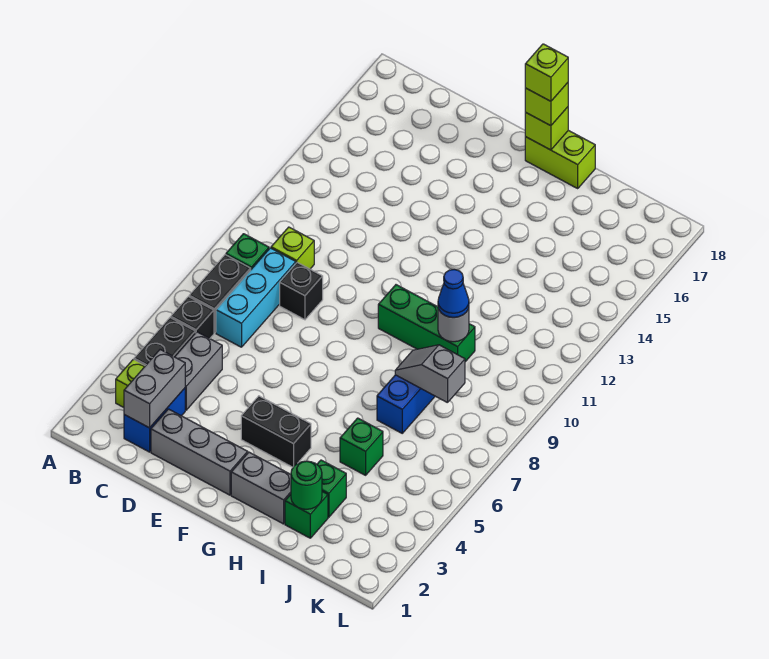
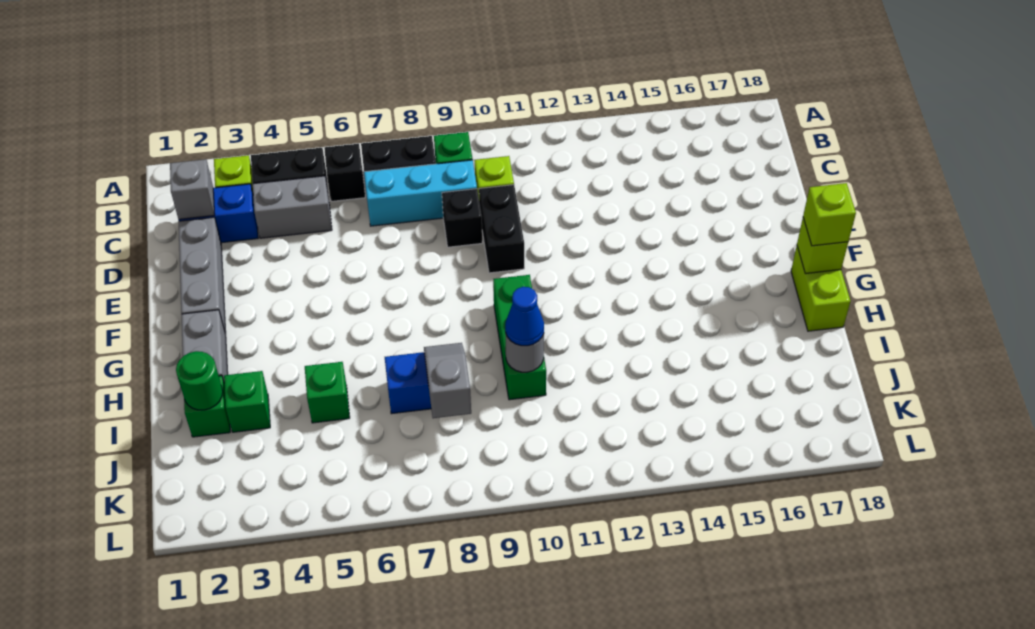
grey 1x2 brick [124,350,185,428] -> grey 1x1 brick [170,159,215,219]
black 1x2 brick [241,396,311,467] -> black 1x2 brick moved to [479,185,524,273]
lime 1x1 brick [525,44,568,101] -> none

